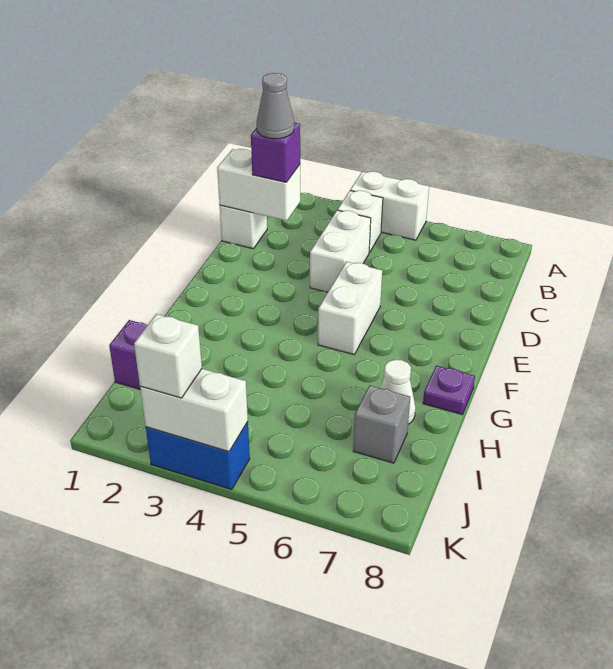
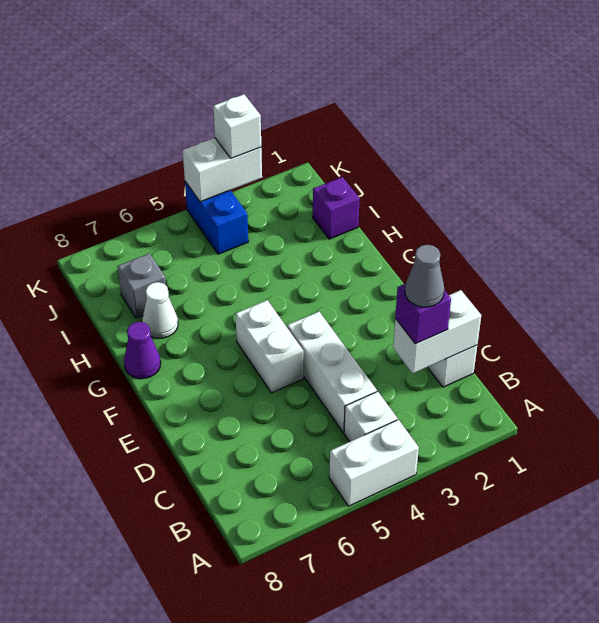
white 1x2 brick [310,210,371,292] -> white 1x3 brick [287,312,377,432]
purple 1x1 plate [423,366,475,414] -> purple 1x1 cone [124,322,161,379]
blue 1x2 brick [146,422,250,489] -> blue 1x2 brick turned to [185,182,248,254]

